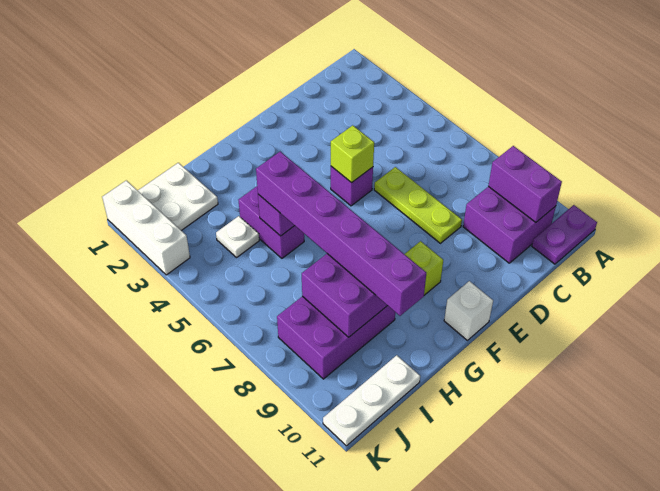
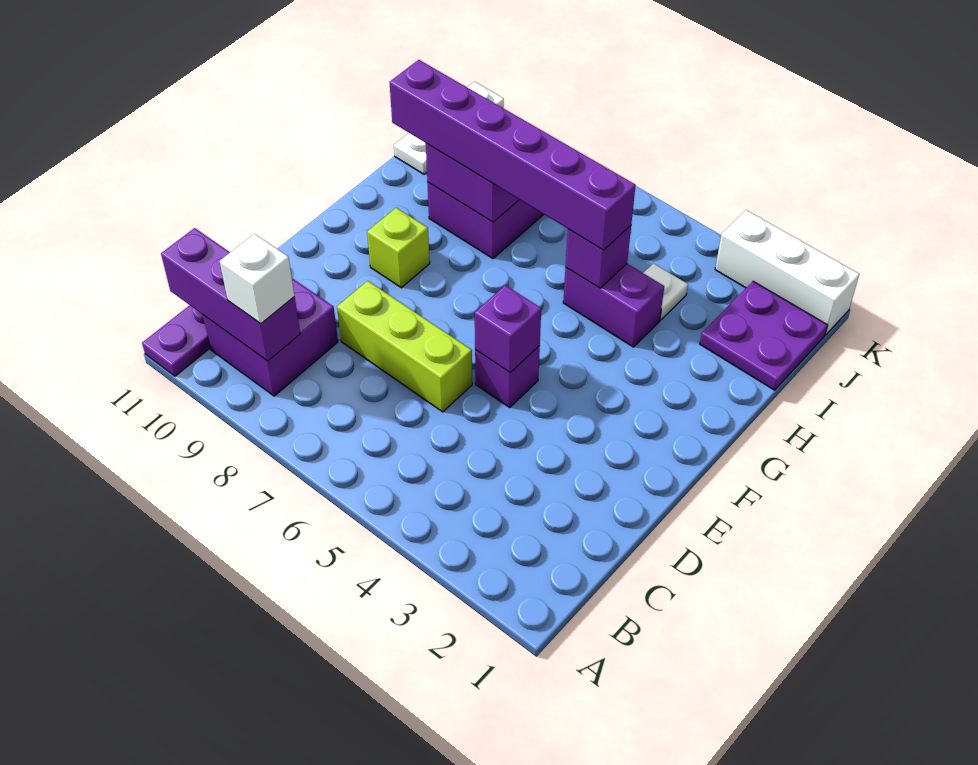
purple 1x2 brick [488,146,562,222] -> purple 1x3 brick [161,228,300,361]
lime 1x3 plate [374,167,462,243] -> lime 1x3 brick [337,281,472,412]
lime 1x1 brick [331,125,374,183] -> purple 1x1 brick [475,285,541,373]
white 1x1 brick [444,281,493,340] -> white 1x1 brick moved to [220,234,294,324]
white 2x2 plate [138,163,218,231] -> purple 2x2 plate [700,281,828,390]

